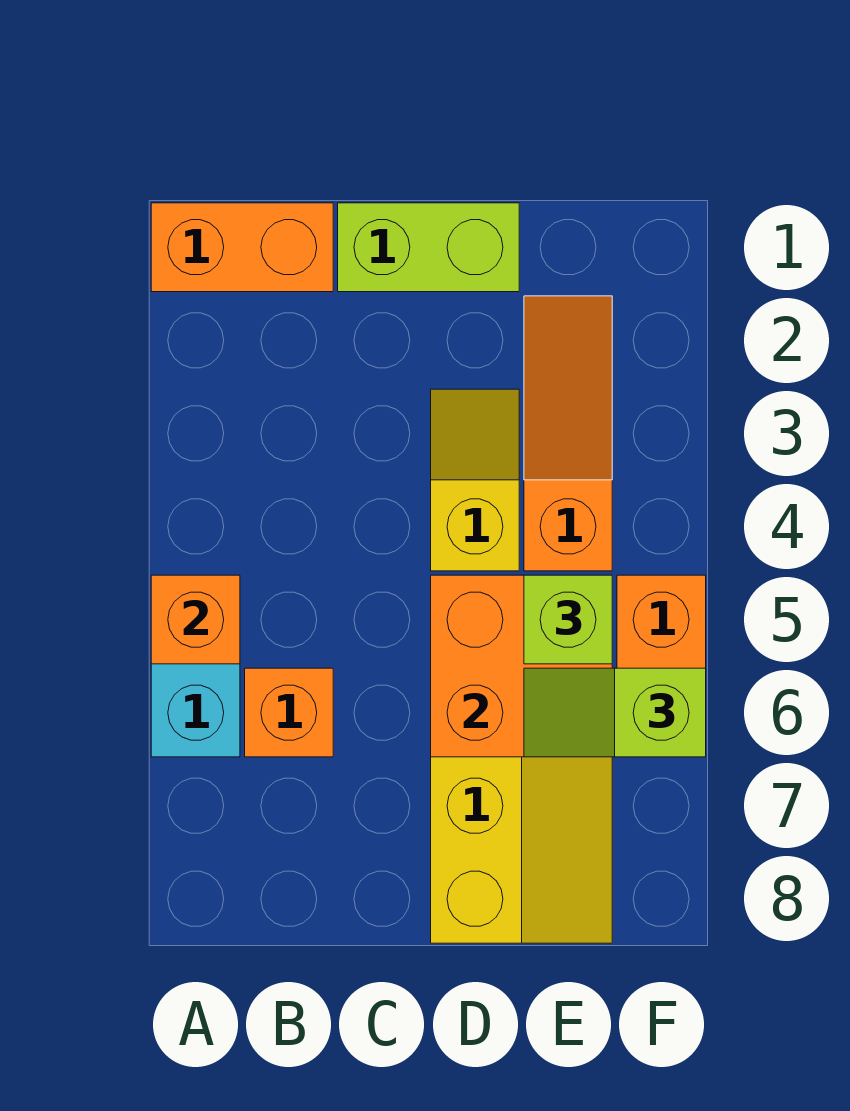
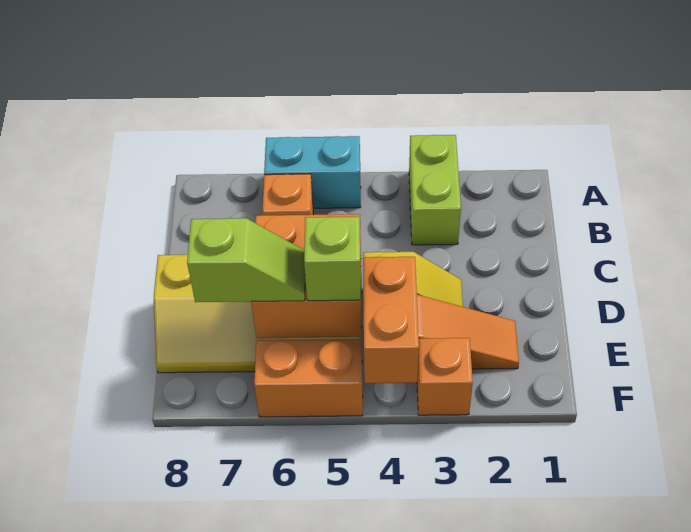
orange 1x2 brick [151,203,333,292] -> orange 1x2 brick moved to [363,257,419,383]
orange 1x1 brick [151,575,240,664] -> orange 1x1 brick moved to [417,338,473,415]
lime 1x2 brick [338,203,519,292] -> lime 1x2 brick moved to [409,135,461,245]
lime 1x2 slope [524,668,706,757] -> lime 1x2 slope turned to [187,218,305,302]

